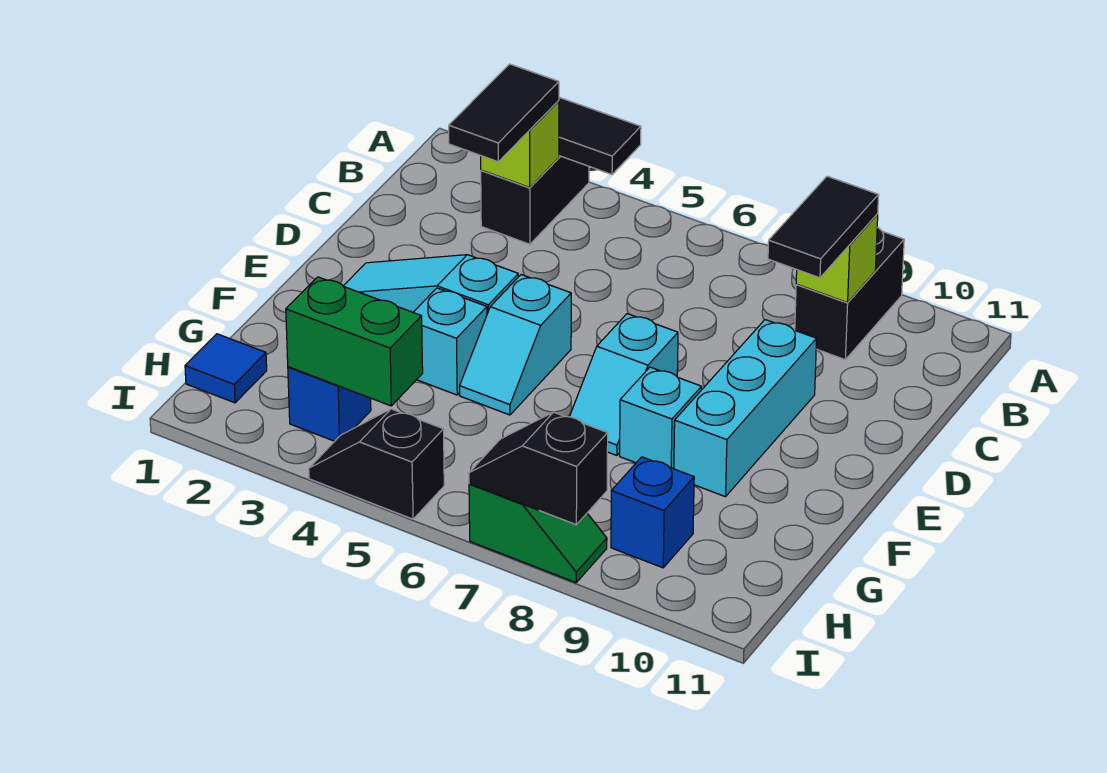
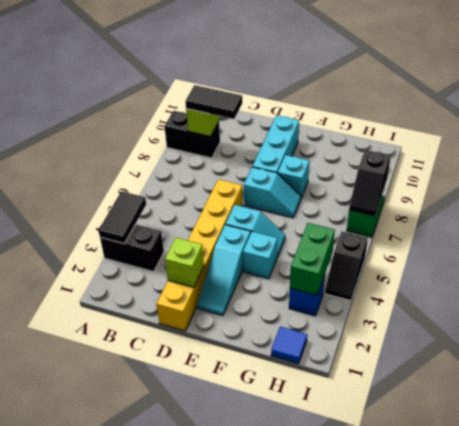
lime 1x1 brick [481,101,559,187] -> lime 1x1 brick moved to [165,238,204,287]
black 1x2 tile [449,64,559,162] -> none
none -> yellow 1x6 brick [157,179,243,331]
cyan 1x3 brick [674,320,817,497] -> cyan 1x3 brick turned to [252,115,299,173]
blue 1x1 brick [611,457,694,568] -> none

